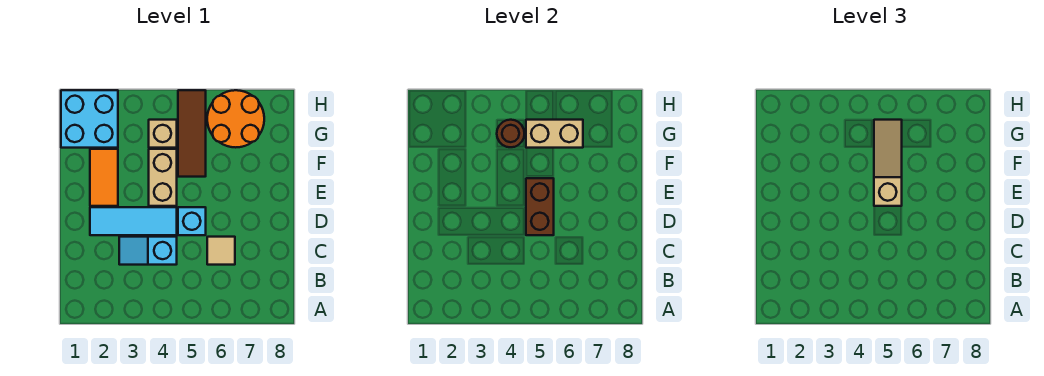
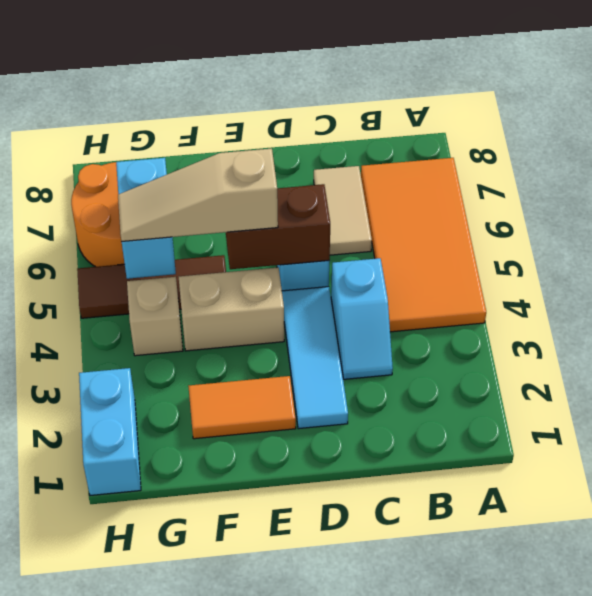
none -> orange 2x4 tile [361,158,486,332]
tan 1x1 tile [207,237,235,265] -> tan 1x2 tile [314,166,372,255]
cyan 2x2 brick [61,90,118,148] -> cyan 1x2 brick [79,368,141,495]
brown 1x1 round brick [497,120,525,147] -> none
tan 1x2 brick [526,120,583,148] -> cyan 1x2 brick [116,158,176,279]

